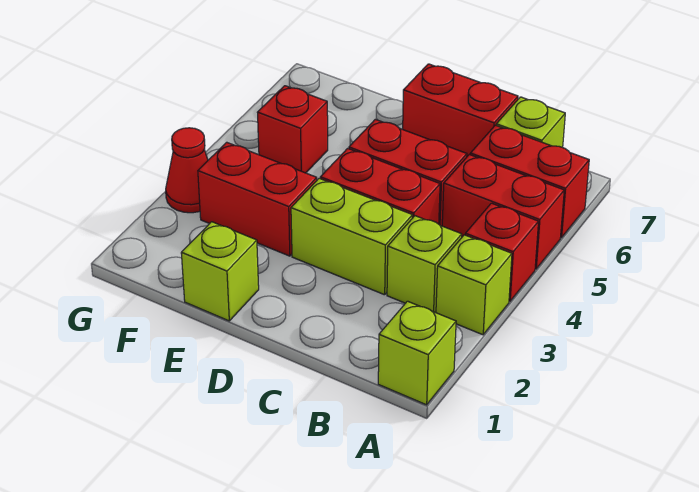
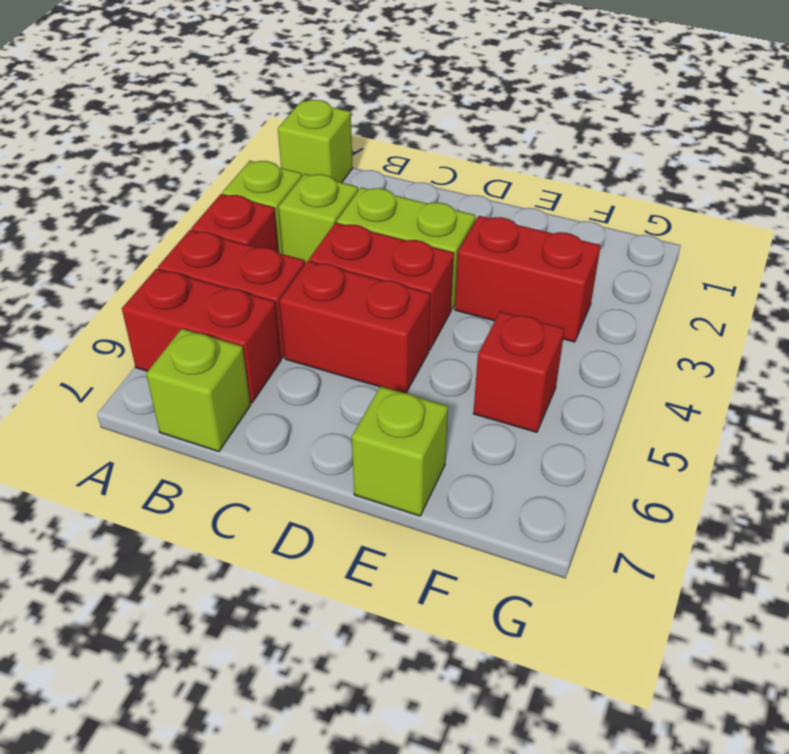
red 1x2 brick [403,64,518,156] -> none
lime 1x1 brick [181,222,259,321] -> lime 1x1 brick moved to [352,386,448,516]
red 1x1 cone [166,128,208,213] -> none

